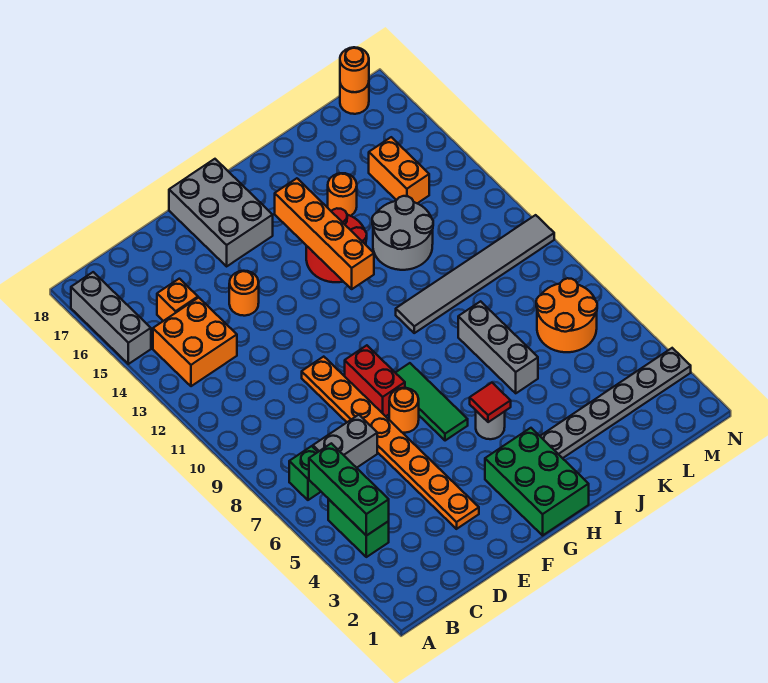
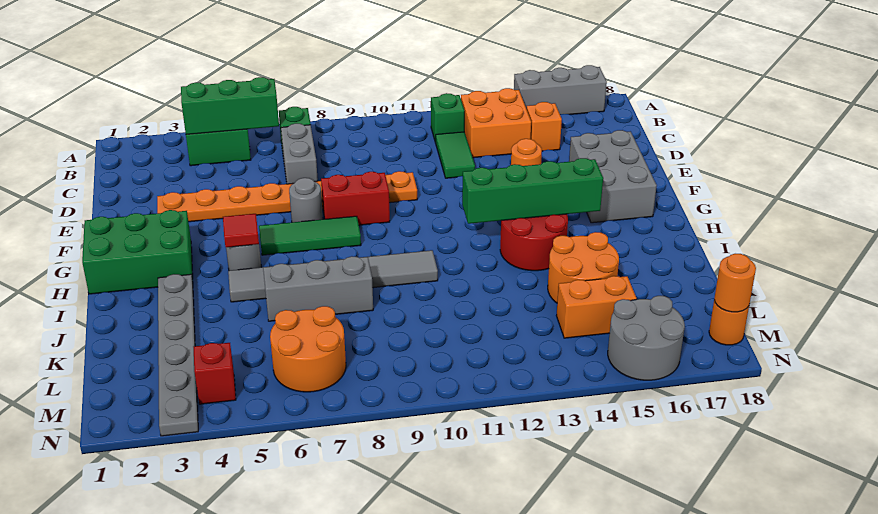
none -> green 1x1 brick [431,93,464,143]
none -> green 1x2 tile [436,132,475,178]
orange 1x1 round brick [389,388,419,433] -> grey 1x1 round brick [289,178,323,222]
grey 2x3 brick [169,159,273,266] -> grey 2x3 brick turned to [569,130,657,223]
orange 1x4 brick [275,178,374,289] -> green 1x4 brick [462,158,603,224]
grey 1x6 tile [396,215,554,333] -> grey 1x6 tile turned to [228,250,438,302]
grey 2x2 round brick [372,196,433,270] -> grey 2x2 round brick moved to [608,296,685,380]
orange 1x1 round brick [328,173,357,216] -> orange 2x2 round brick [548,232,619,303]
none -> red 1x1 brick [194,343,236,404]

